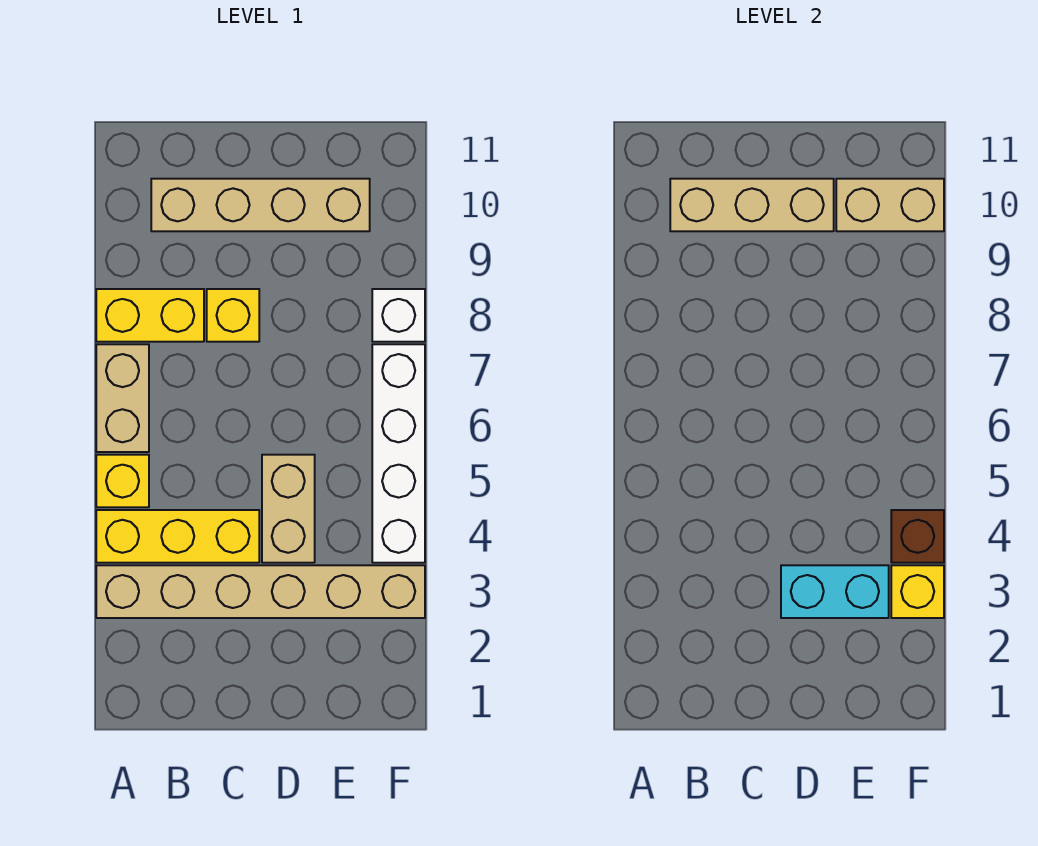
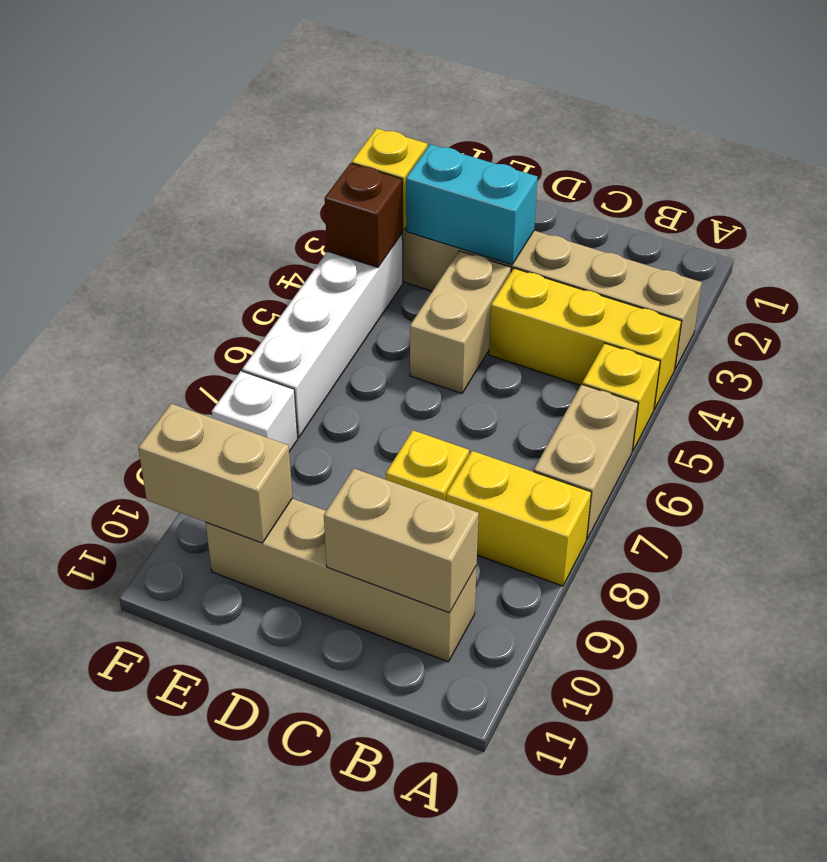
tan 1x3 brick [670,179,834,231] -> tan 1x2 brick [324,469,479,613]

